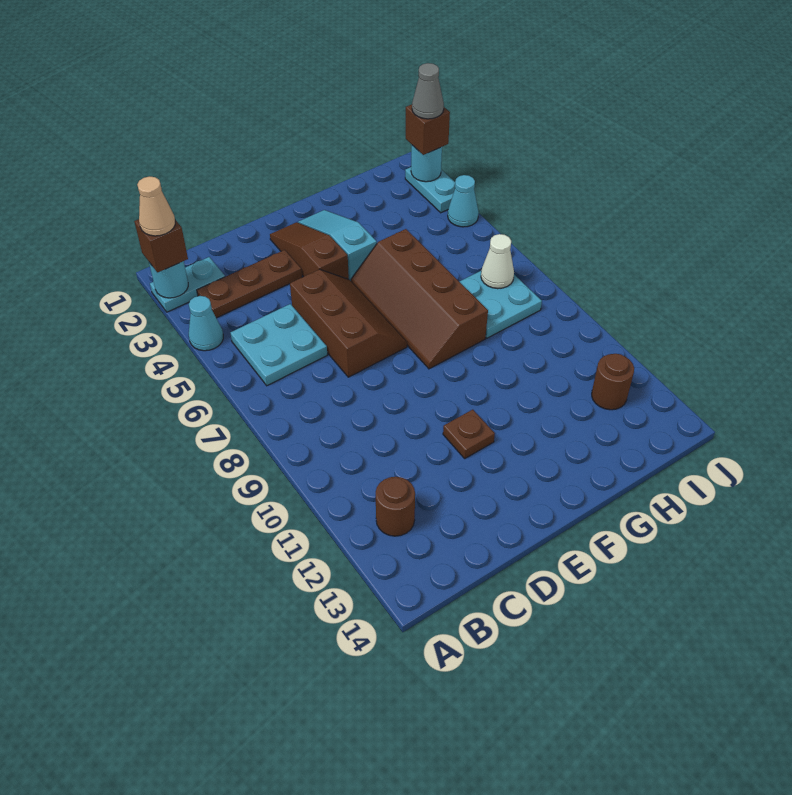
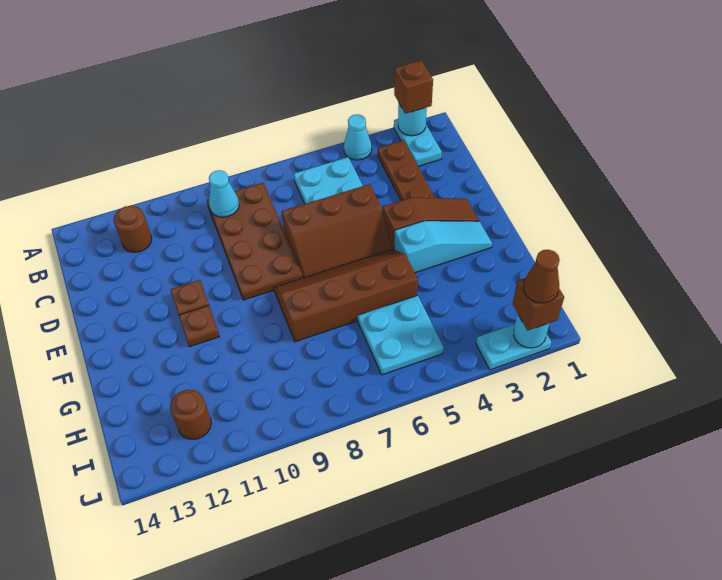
tan 1x1 cone [137,176,175,236] -> none
none -> brown 2x4 plate [207,183,303,300]
none -> brown 1x1 plate [179,305,220,347]
cyan 2x2 plate [459,271,542,338] -> cyan 2x2 plate moved to [358,296,444,375]
white 1x1 cone [481,234,514,289] -> none
grey 1x1 cone [412,63,444,119] -> brown 1x1 cone [523,250,560,303]
cyan 1x1 cone [448,175,479,227] -> cyan 1x1 cone moved to [209,170,239,217]

